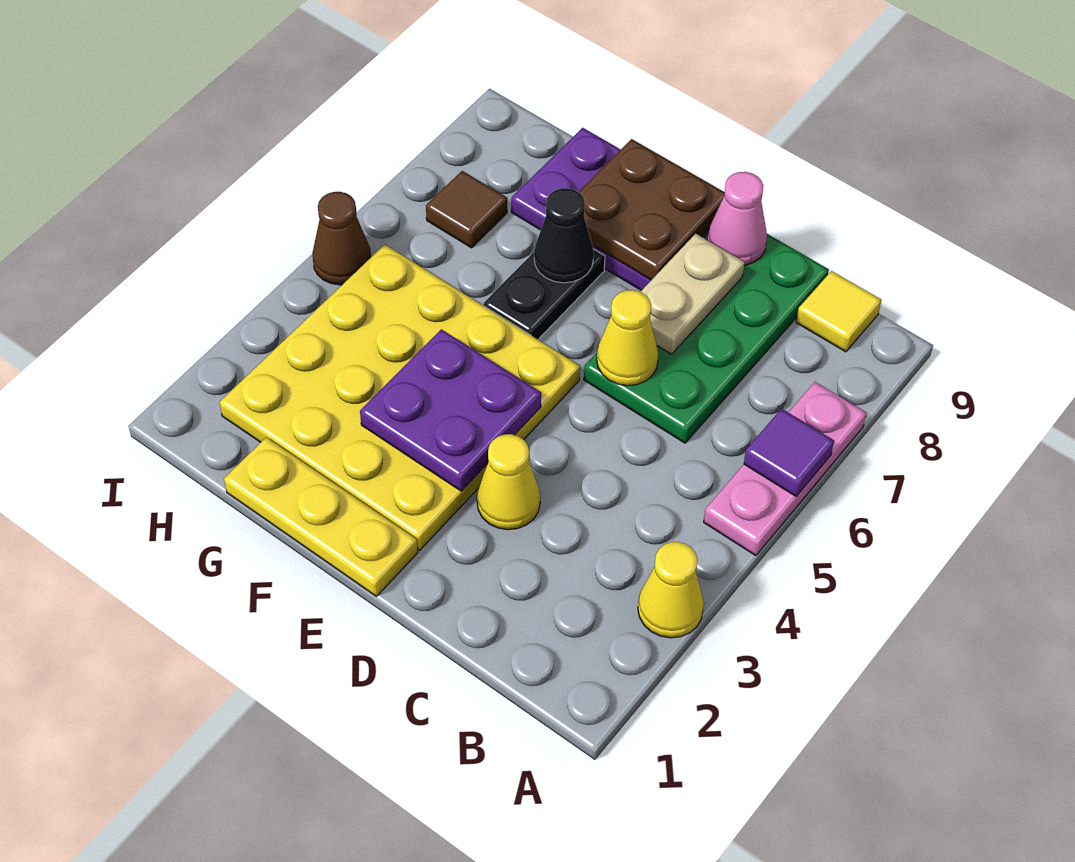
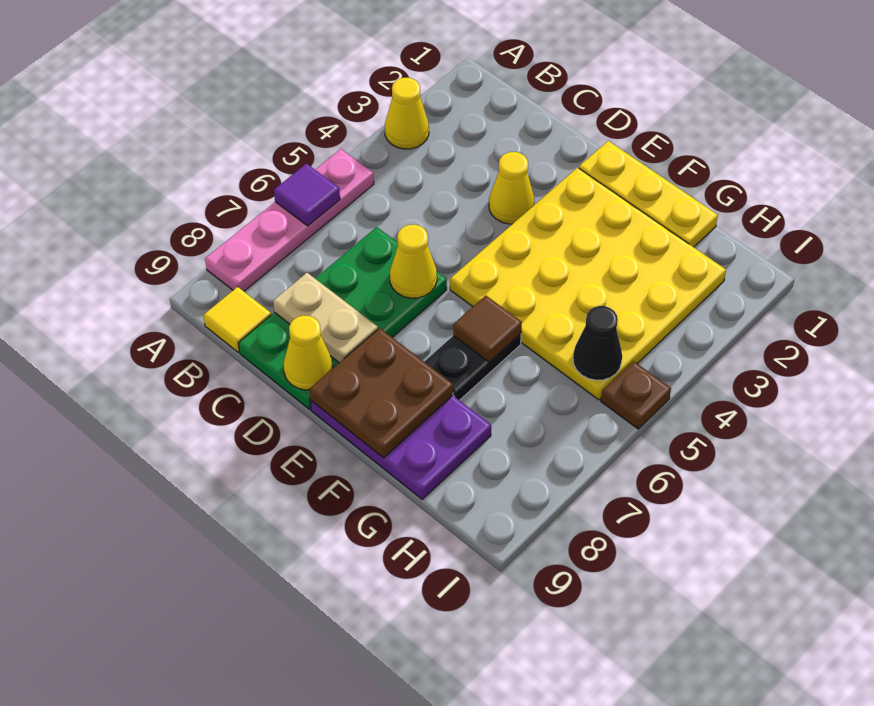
pink 1x3 plate [704,382,867,556] -> pink 1x4 plate [205,149,374,291]
tan 1x2 plate [641,234,745,354] -> tan 1x2 plate turned to [273,273,378,363]
pink 1x1 cone [708,172,767,265] -> yellow 1x1 cone [284,316,333,390]
purple 2x2 plate [360,329,541,491] -> none
black 1x1 cone [534,188,594,283] -> black 1x1 cone moved to [573,306,622,380]
brown 1x1 tile [426,171,507,248] -> brown 1x1 tile moved to [453,296,522,362]
brown 1x1 cone [312,192,371,285] -> brown 1x1 plate [601,361,671,429]

